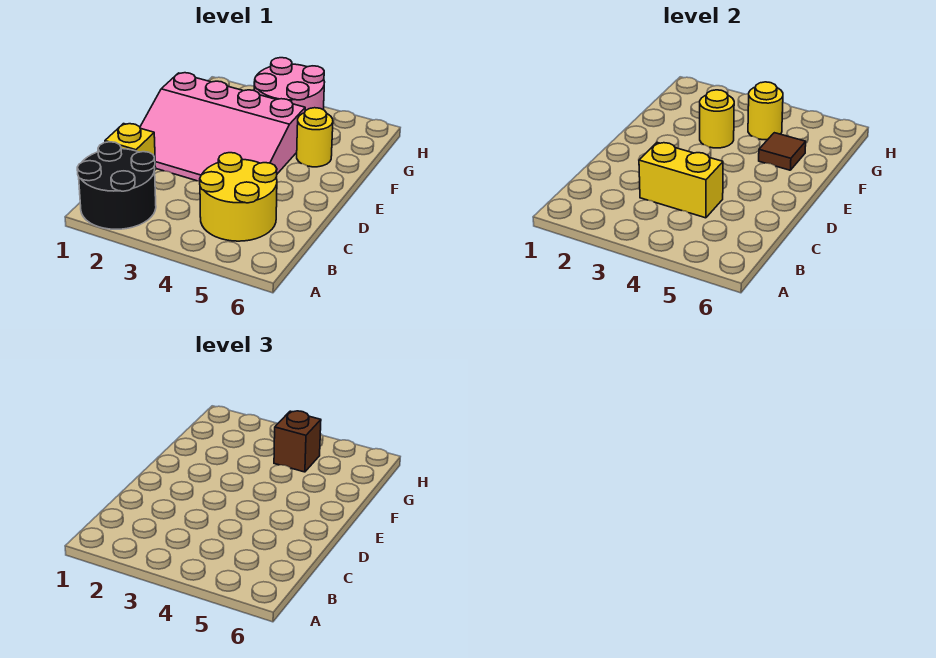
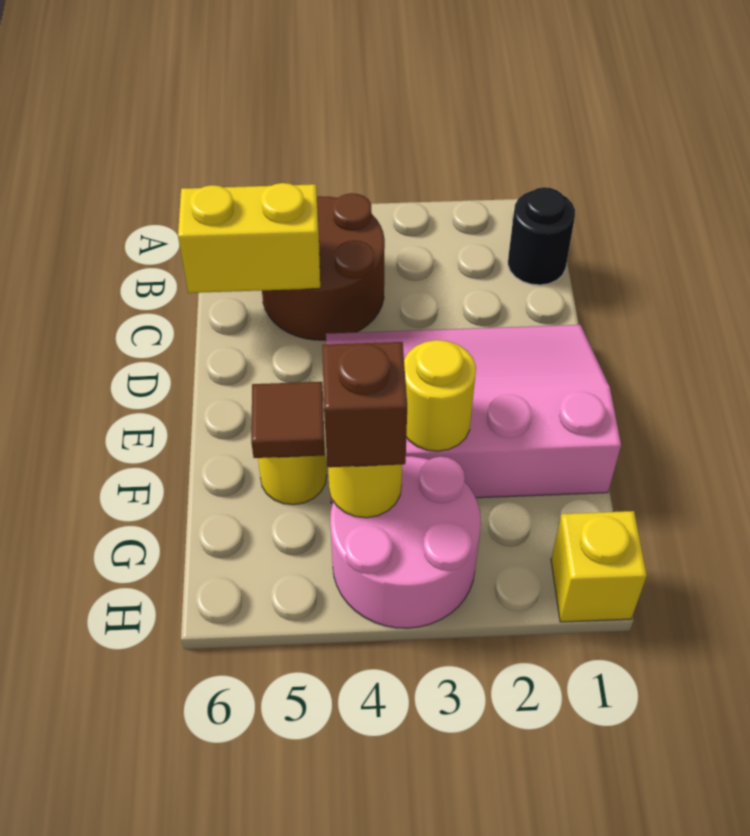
black 2x2 round brick [77,142,156,229] -> black 1x1 round brick [508,187,575,285]
yellow 2x2 round brick [200,153,277,241] -> brown 2x2 round brick [262,193,385,340]
yellow 1x1 brick [105,124,156,170] -> yellow 1x1 brick moved to [551,511,647,622]
yellow 1x2 brick [639,143,723,218] -> yellow 1x2 brick moved to [178,183,320,293]

